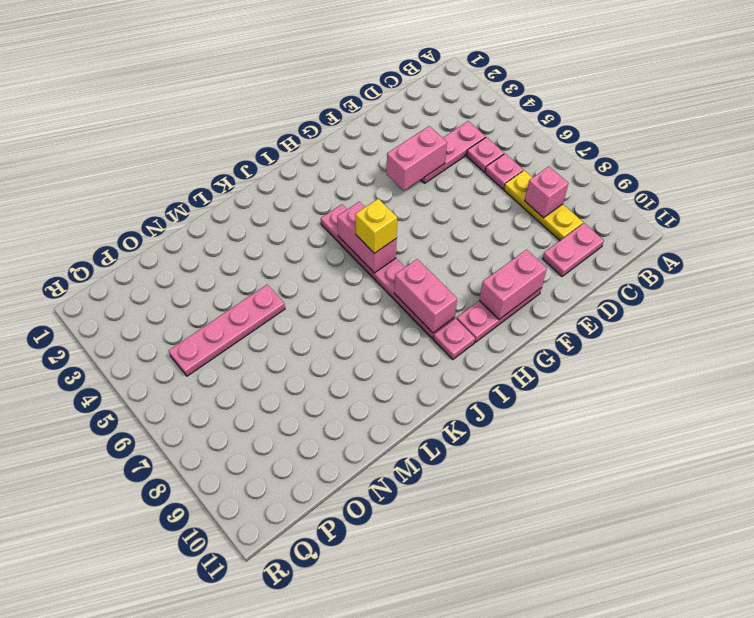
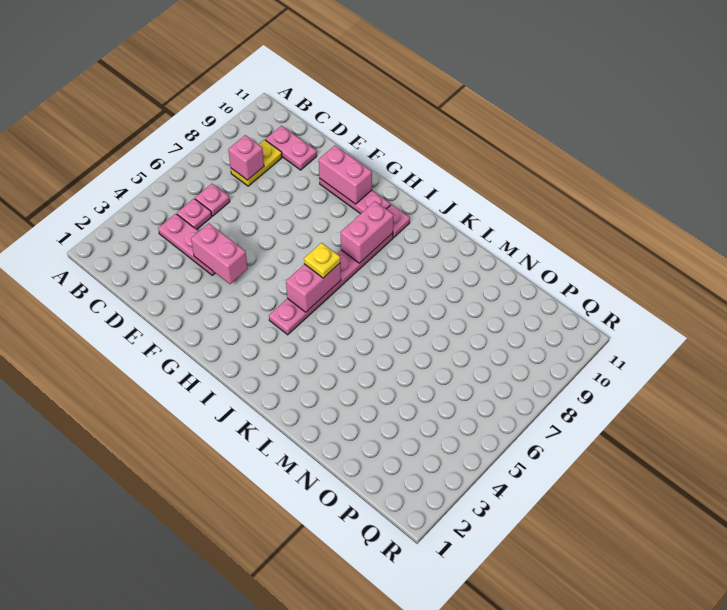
yellow 1x3 plate [504,170,583,241] -> yellow 1x2 plate [231,140,282,186]
yellow 1x1 brick [355,199,397,253] -> yellow 1x1 plate [304,243,340,278]
pink 1x4 plate [169,285,285,376] -> none

